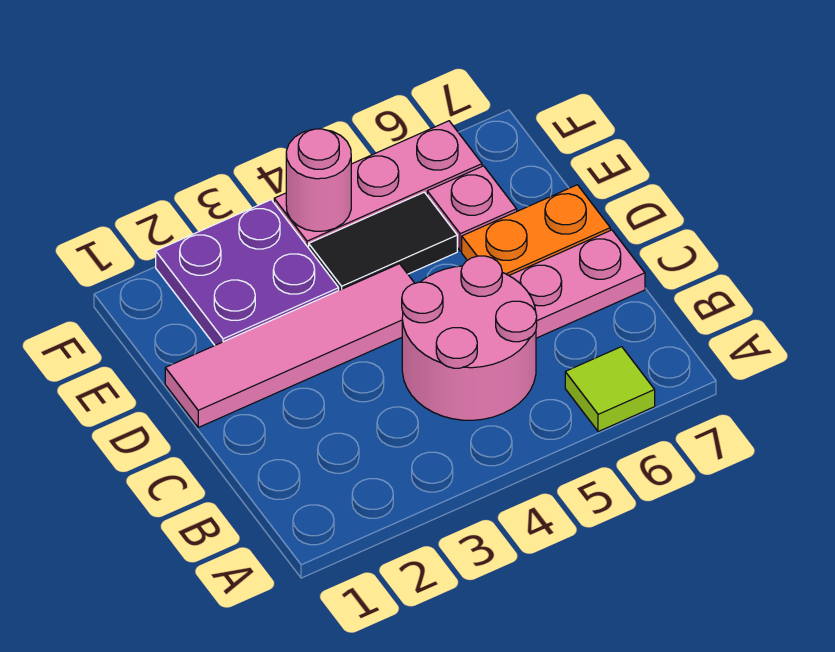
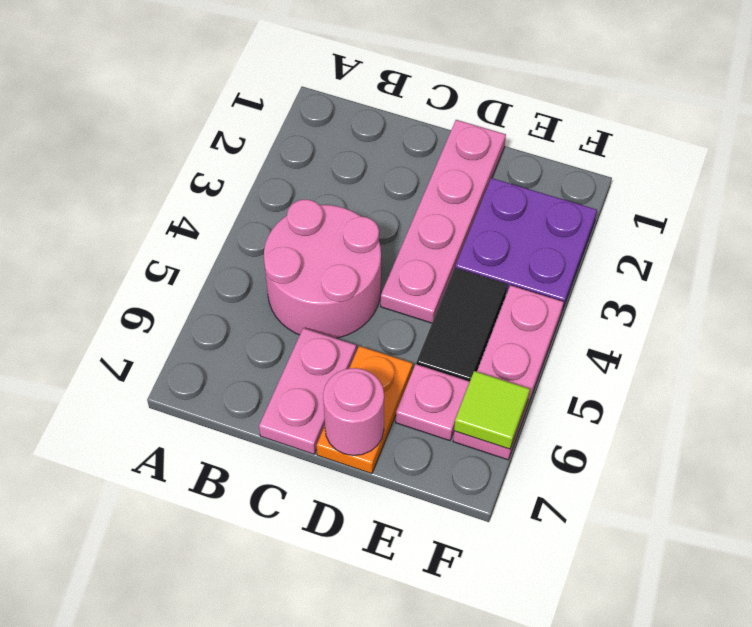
lime 1x1 tile [565,347,655,432] -> lime 1x1 tile moved to [454,371,530,449]
pink 1x4 tile [165,264,415,427] -> pink 1x4 plate [381,120,506,323]
pink 1x1 round brick [286,129,351,231] -> pink 1x1 round brick moved to [323,368,384,456]

